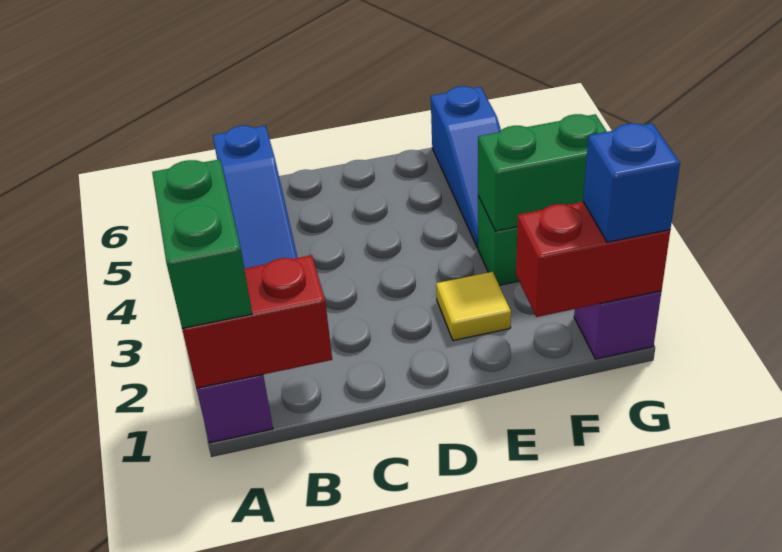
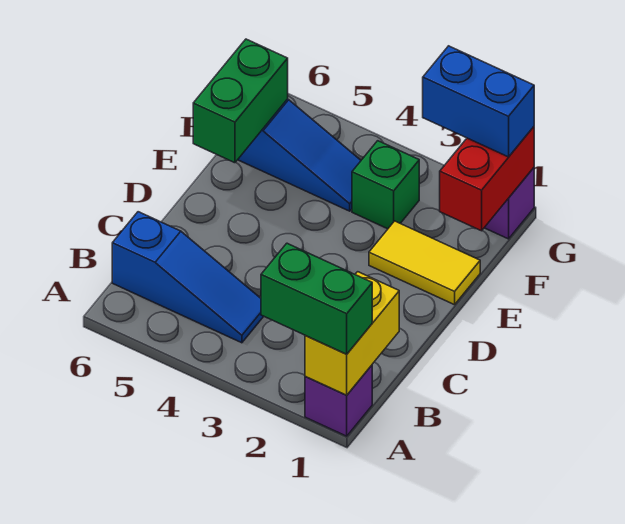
red 1x2 brick [182,255,332,388] -> yellow 1x2 brick [305,272,399,395]
yellow 1x1 tile [436,272,511,340] -> yellow 1x2 tile [369,221,480,305]
green 1x2 brick [478,114,607,231] -> green 1x2 brick moved to [193,39,288,163]
blue 1x1 brick [583,123,680,242] -> blue 1x2 brick [423,46,534,157]

